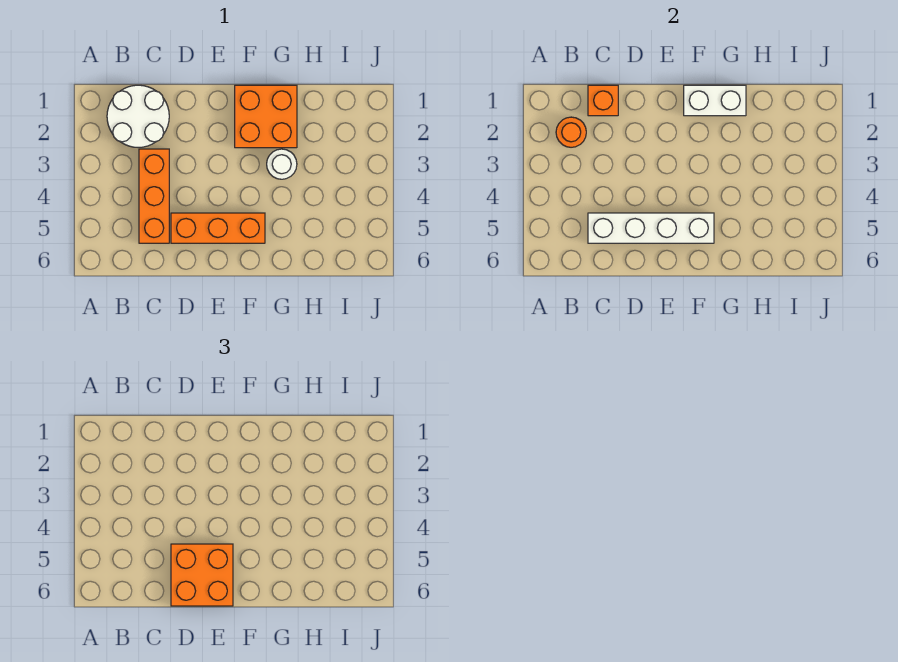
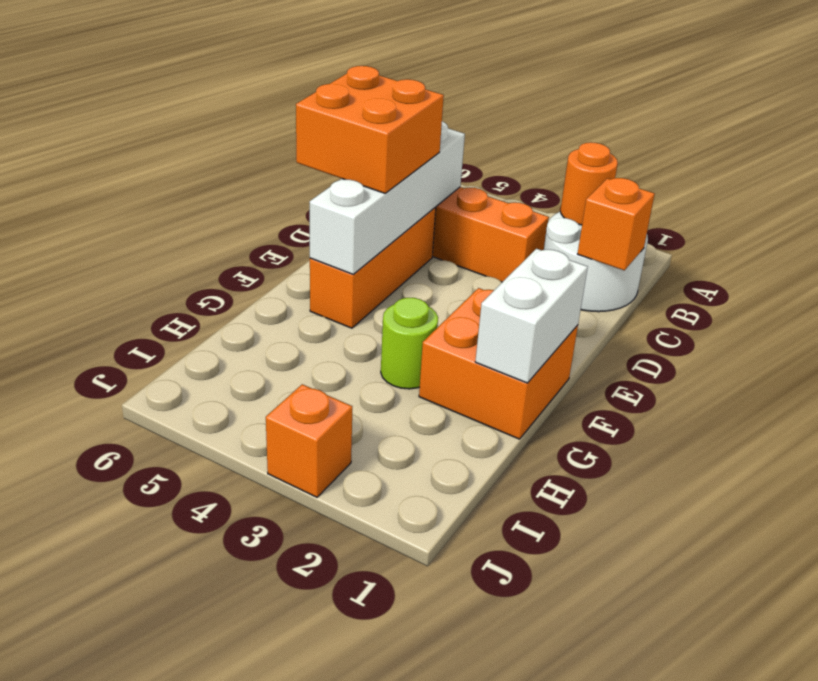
white 1x1 round brick [267,149,297,179] -> lime 1x1 round brick [381,298,438,389]
none -> orange 1x1 brick [266,384,352,497]

